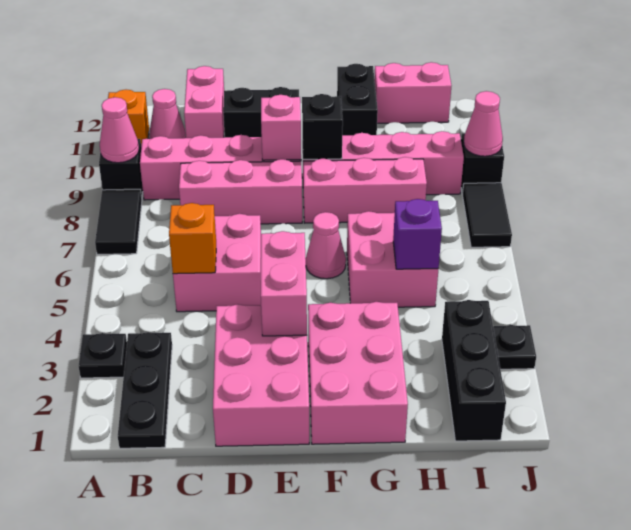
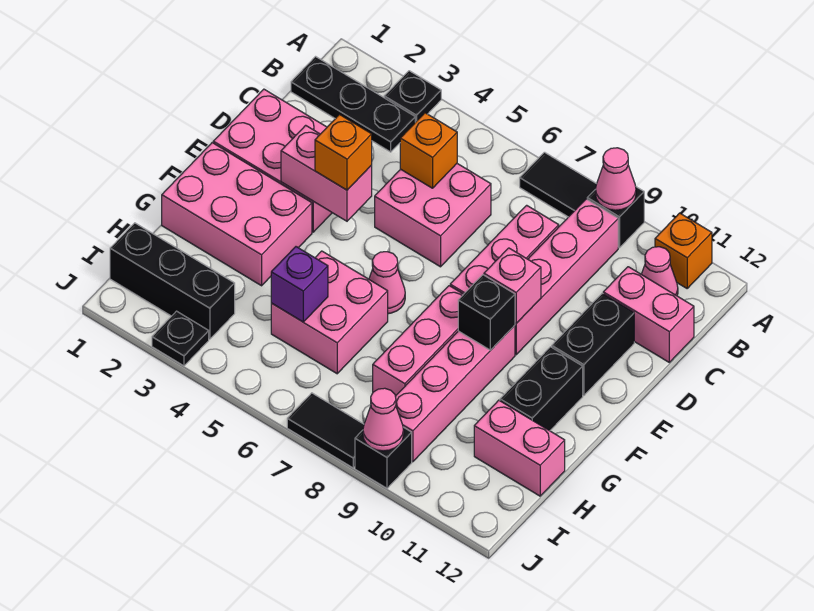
none -> orange 1x1 brick [315,115,372,190]
black 1x2 brick [337,64,378,135] -> black 1x2 brick turned to [500,347,583,431]
pink 1x2 brick [374,62,451,123] -> pink 1x2 brick turned to [474,400,565,496]

